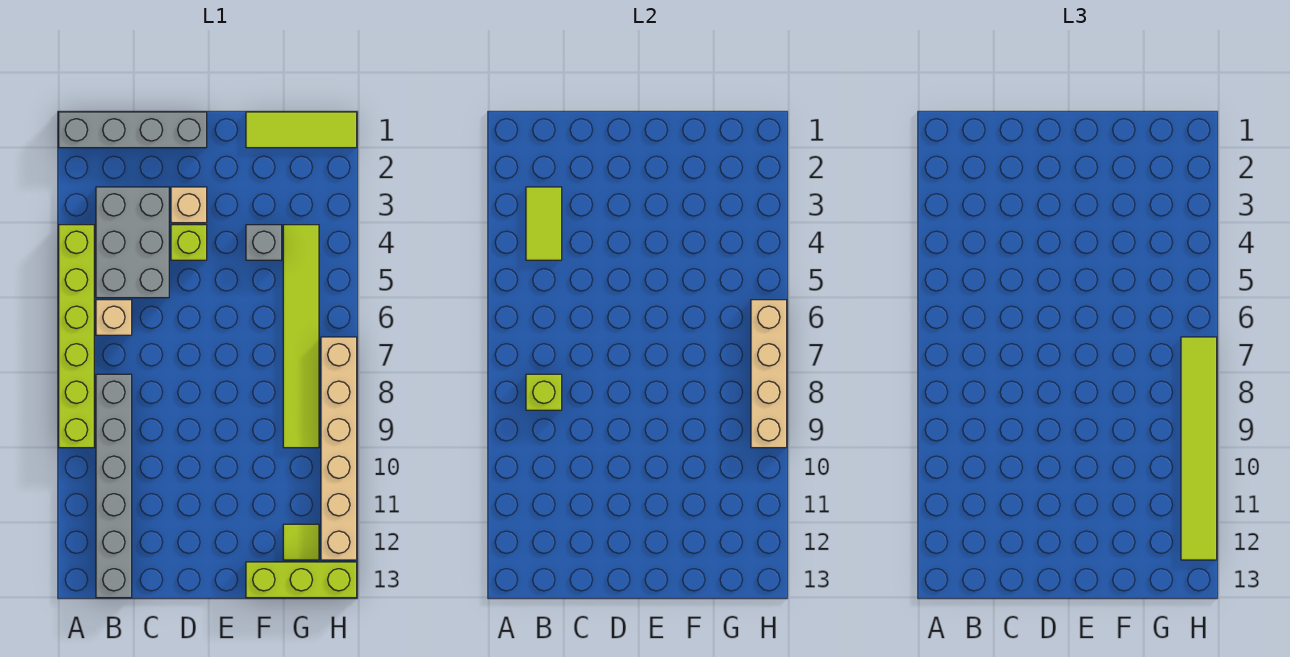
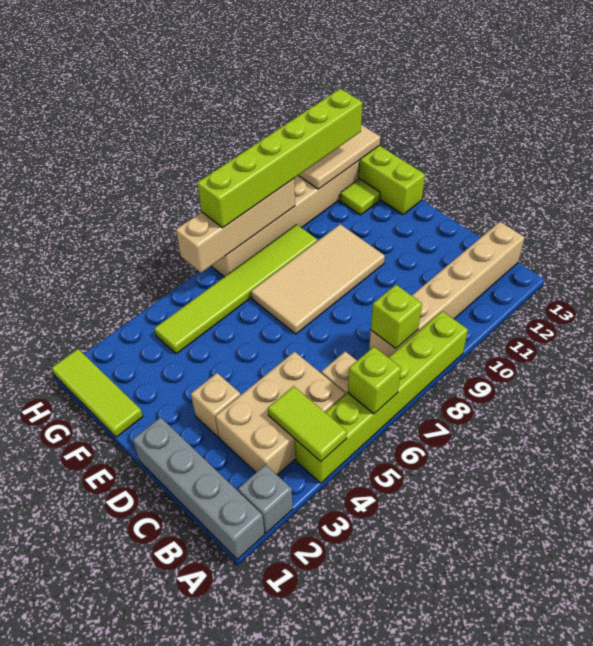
grey 2x3 brick [96,187,169,298] -> tan 2x3 brick [215,352,345,475]
lime 1x2 tile [526,187,562,260] -> lime 1x2 tile turned to [268,386,347,461]
grey 1x6 brick [96,374,132,598] -> tan 1x6 brick [369,222,525,358]
lime 1x1 brick [171,225,207,260] -> lime 1x1 brick moved to [348,347,401,414]
none -> tan 2x4 tile [251,224,385,334]
grey 1x1 brick [246,225,282,260] -> grey 1x1 brick moved to [238,464,293,533]
lime 1x6 tile [1181,337,1217,560] -> lime 1x6 brick [197,89,362,228]
none -> tan 1x3 tile [298,125,380,189]

